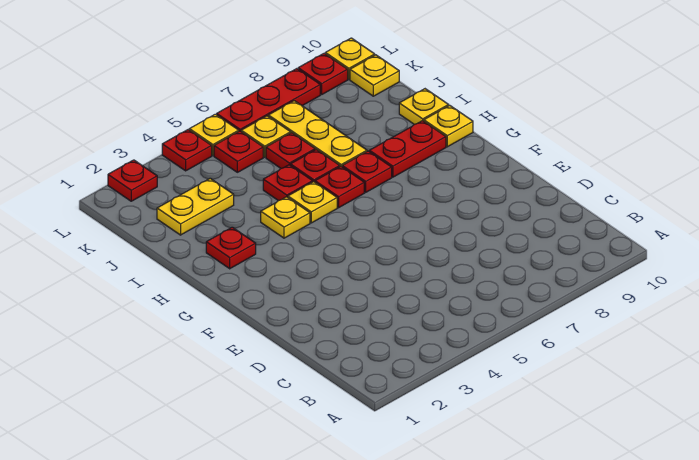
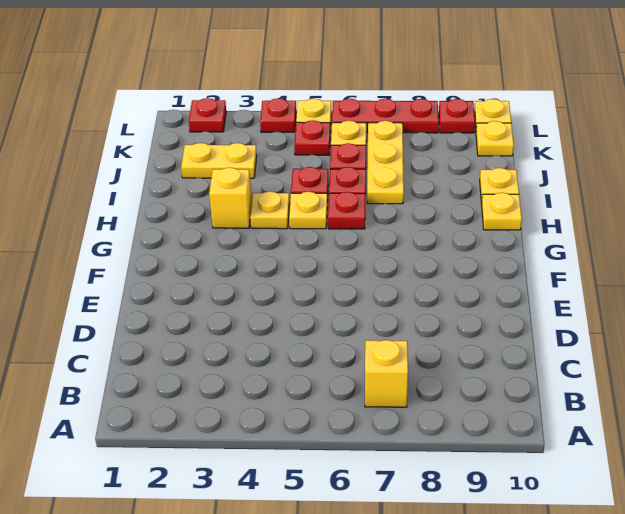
none -> yellow 1x1 brick [365,340,408,407]
red 1x1 plate [206,227,256,269] -> none
none -> yellow 1x1 brick [209,167,252,228]
red 1x1 plate [342,151,392,192] -> none
red 1x2 plate [369,121,446,177] -> none

